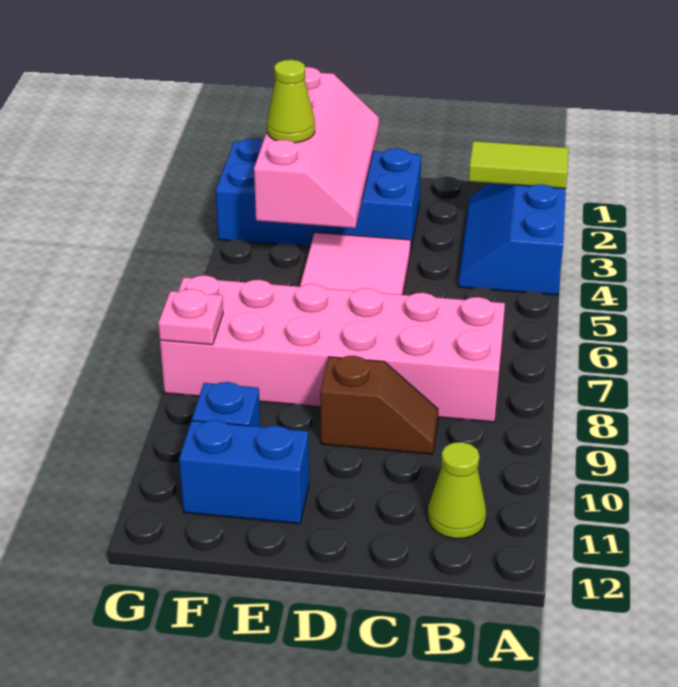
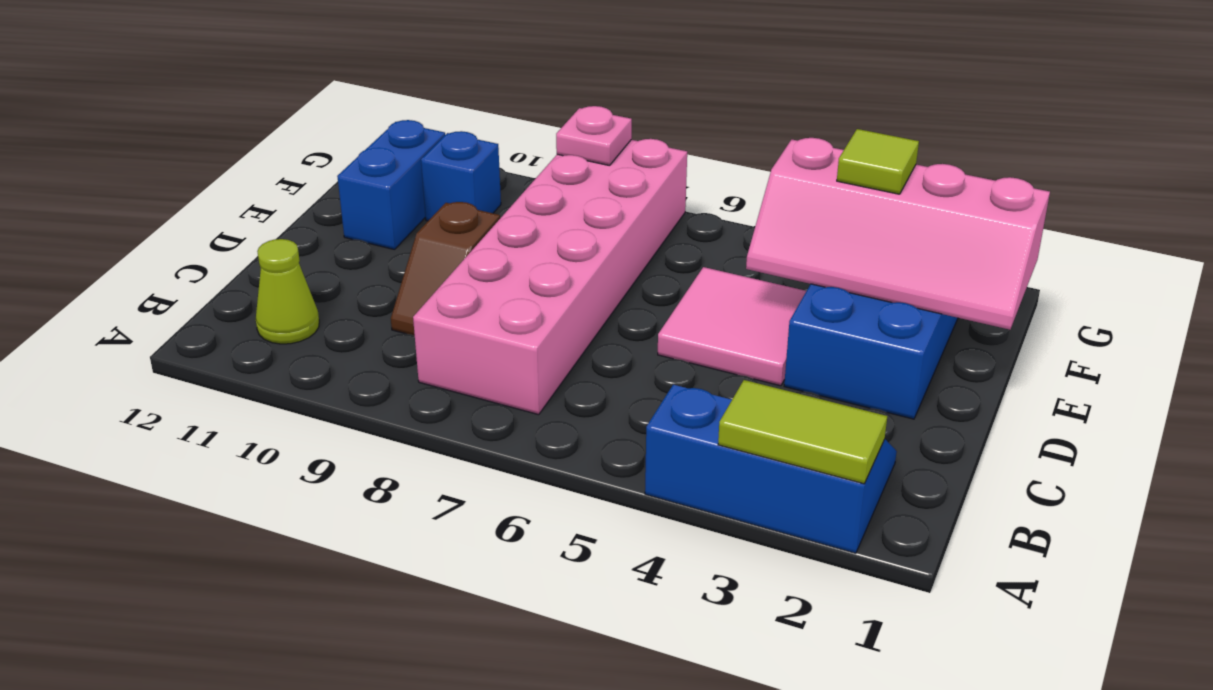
lime 1x2 tile [469,141,569,189] -> lime 1x2 tile turned to [718,380,887,484]
lime 1x1 cone [267,60,315,143] -> lime 1x1 tile [837,129,919,194]

